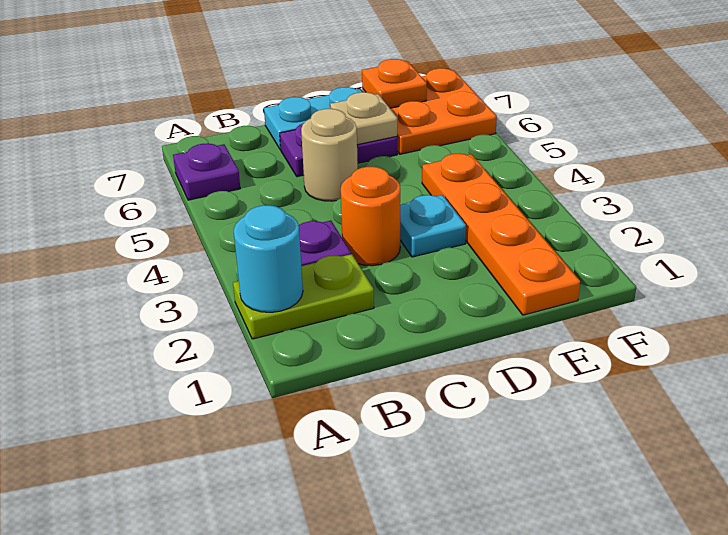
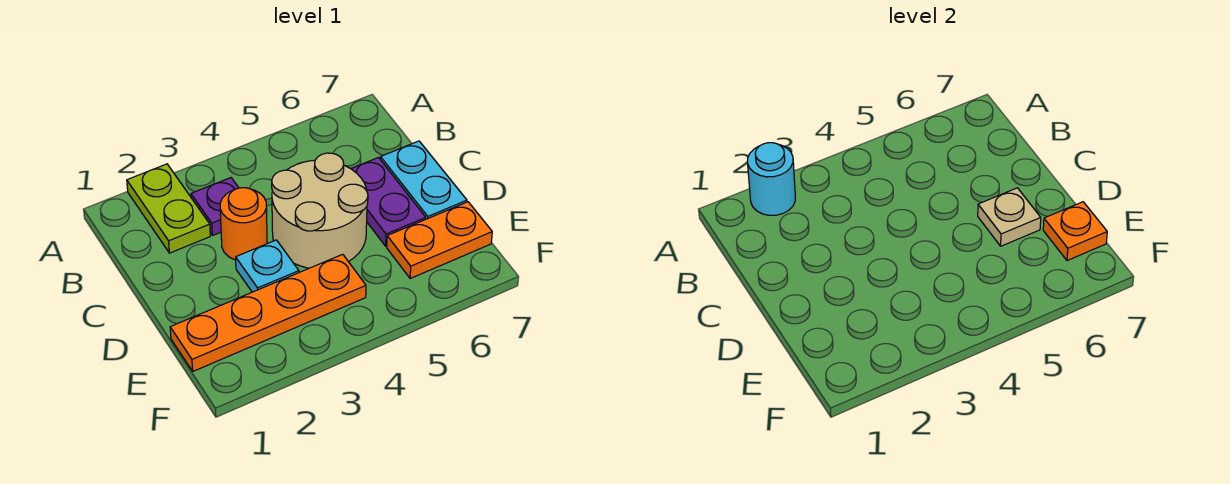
purple 1x1 plate [173,143,240,200] -> none
tan 1x1 round brick [301,109,358,201] -> tan 2x2 round brick [272,153,368,268]
orange 2x2 plate [362,68,497,154] -> orange 1x2 plate [387,202,492,278]

